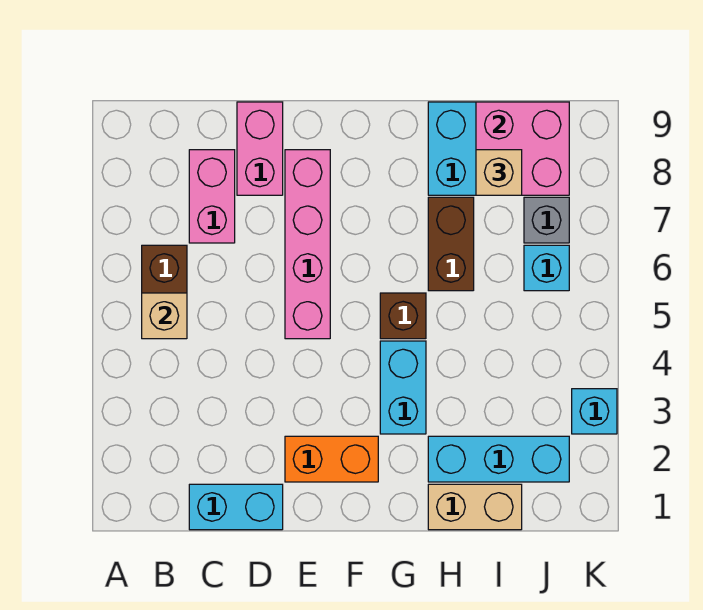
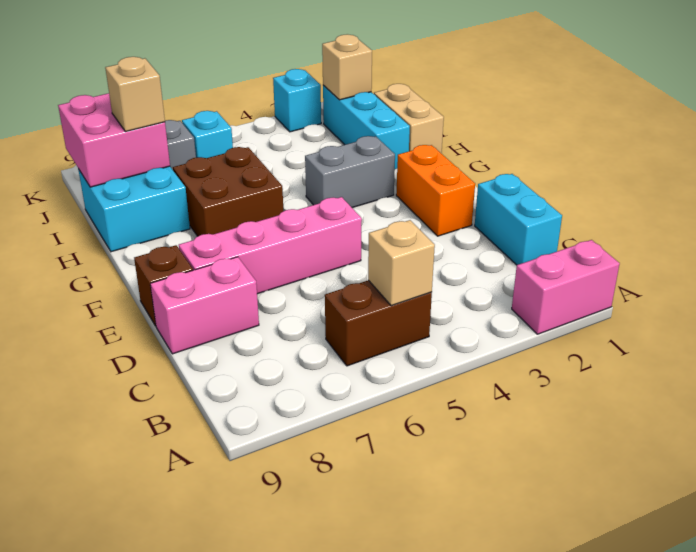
pink 1x2 brick [189,150,235,243] -> pink 1x2 brick moved to [512,240,620,334]
cyan 1x2 brick [380,341,426,434] -> grey 1x2 brick [305,136,395,208]
brown 1x1 brick [380,293,426,339] -> brown 1x1 brick moved to [134,245,193,326]
brown 1x2 brick [428,197,474,291] -> brown 2x2 brick [173,147,283,236]
none -> tan 1x1 brick [322,34,372,100]

